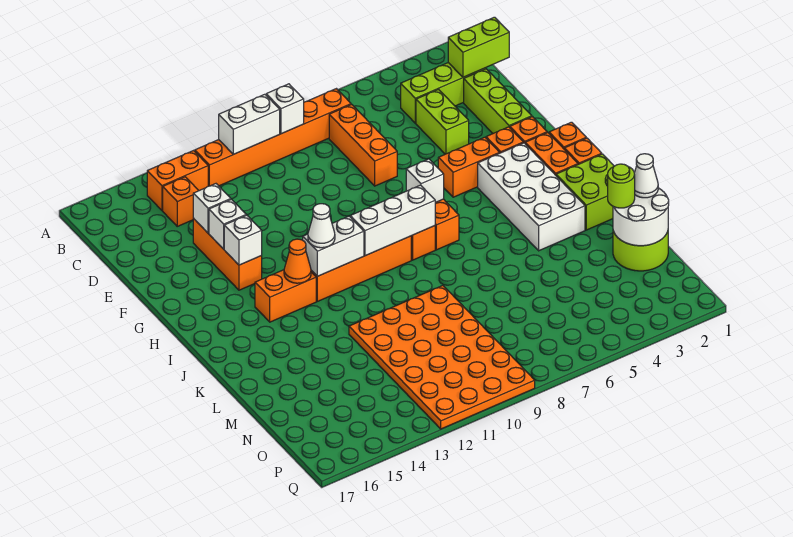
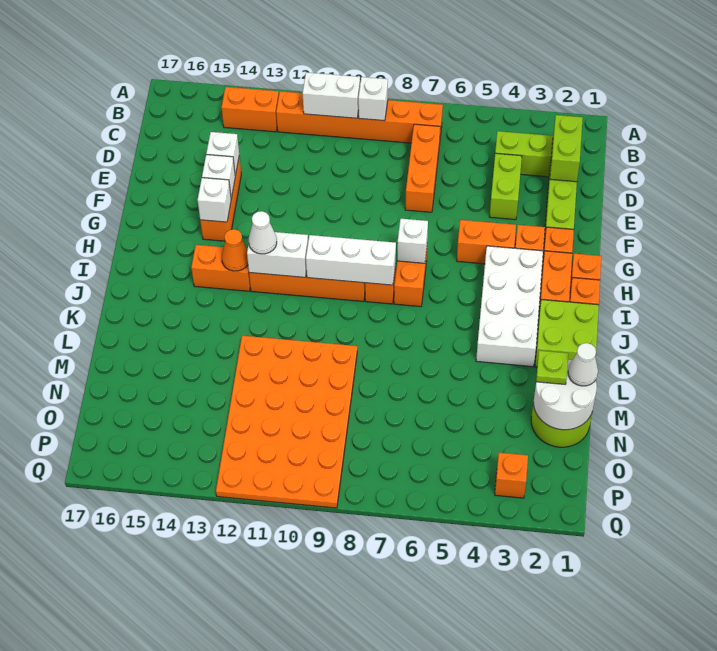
lime 1x2 brick [448,17,509,77] -> lime 1x2 brick turned to [550,115,583,182]
orange 1x1 brick [163,177,199,226] -> orange 1x1 brick moved to [495,453,528,498]
lime 1x1 round brick [608,164,635,208] -> lime 1x1 plate [536,351,568,384]

